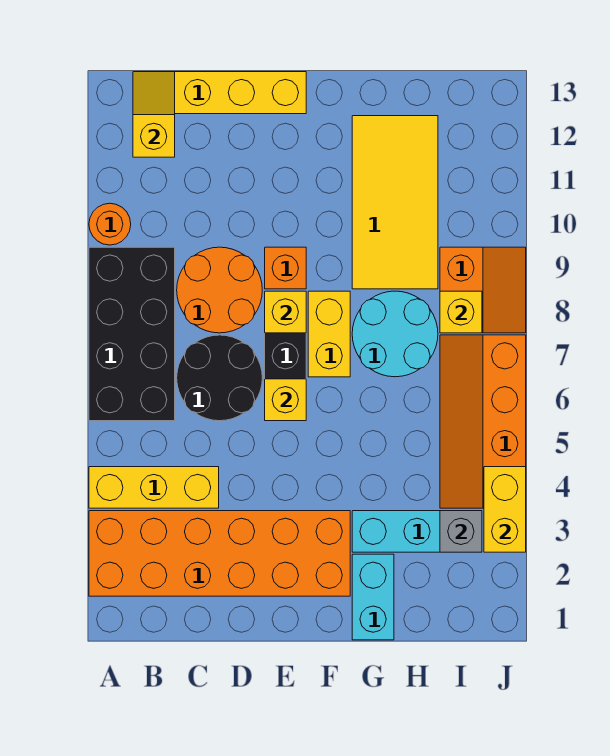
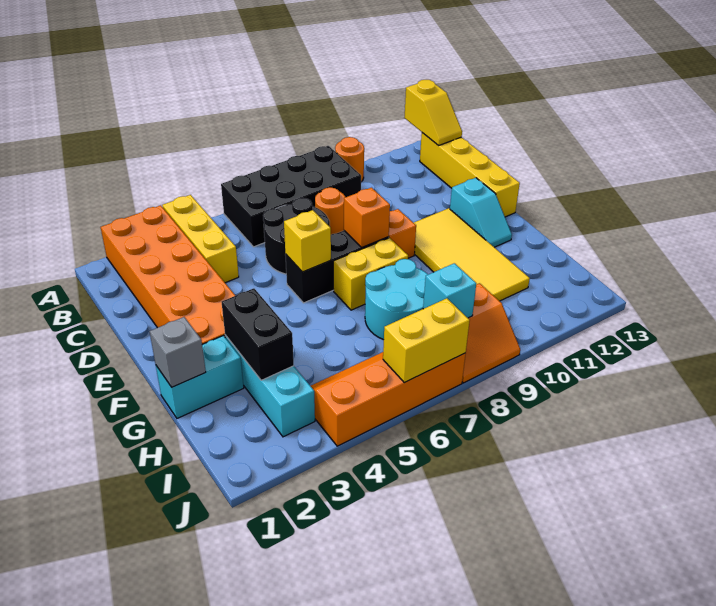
yellow 1x2 slope [133,72,175,157] -> yellow 1x2 slope turned to [404,80,462,146]
orange 2x2 round brick [177,247,262,333] -> orange 1x1 round brick [315,188,345,235]
yellow 1x1 brick [265,291,306,333] -> orange 1x1 brick [344,188,390,247]
none -> cyan 1x2 slope [450,178,512,247]
none -> black 1x2 brick [222,288,294,380]
yellow 2x4 tile [352,116,438,289] -> yellow 2x4 tile turned to [414,208,530,301]
grey 1x1 brick [440,511,482,552] -> grey 1x1 brick moved to [150,317,206,387]
yellow 1x1 brick [440,291,482,333] -> cyan 1x1 brick [423,263,476,318]
yellow 1x2 brick [484,467,526,552] -> yellow 1x2 brick moved to [383,298,470,383]

